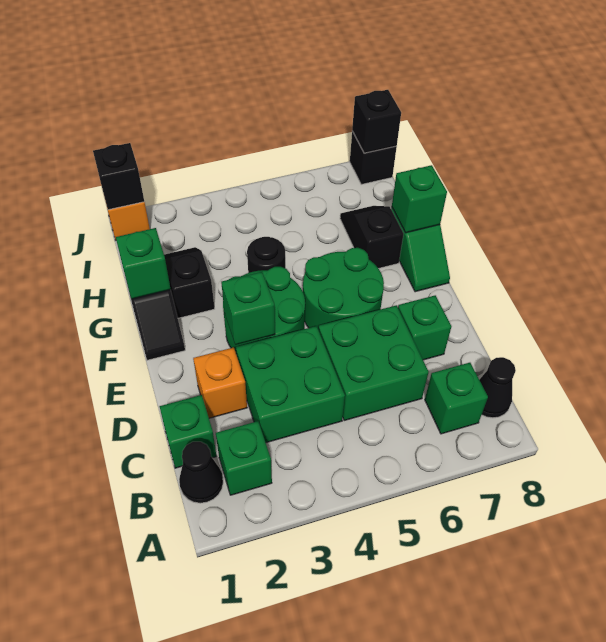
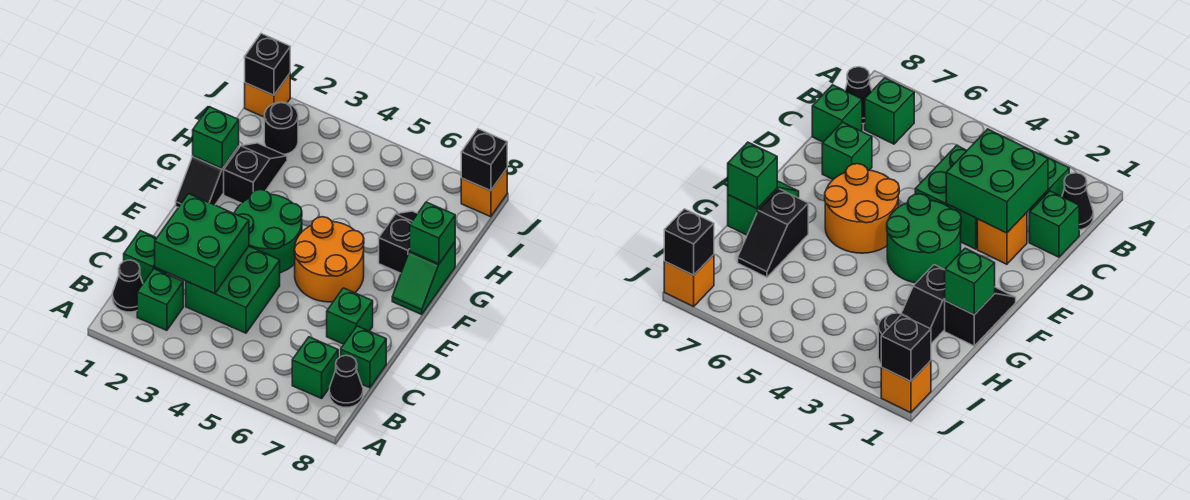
green 2x2 brick [319,305,429,420] -> green 2x2 brick moved to [155,194,249,294]
green 1x1 brick [221,272,275,345] -> green 1x1 brick moved to [341,326,386,388]
green 2x2 round brick [303,248,384,330] -> orange 2x2 round brick [294,217,364,302]
black 1x1 round brick [247,237,285,273] -> black 1x1 round brick moved to [264,102,298,154]
black 1x1 brick [350,131,397,185] -> orange 1x1 brick [461,169,507,217]

